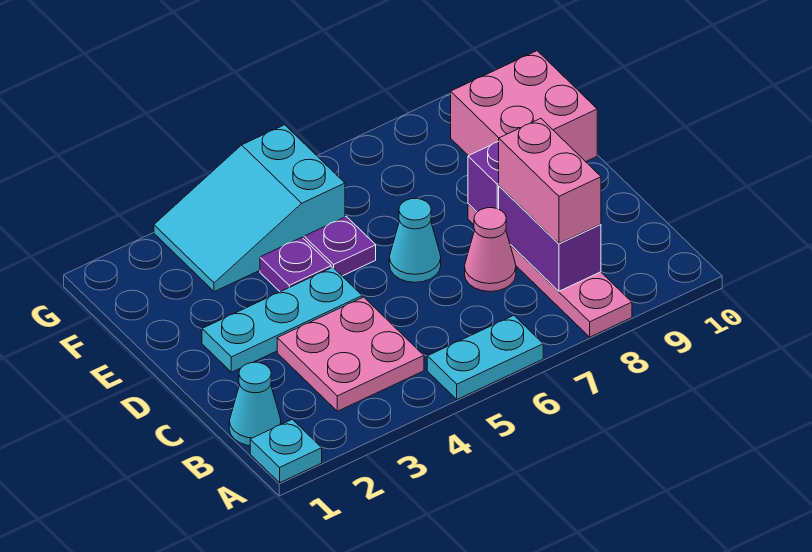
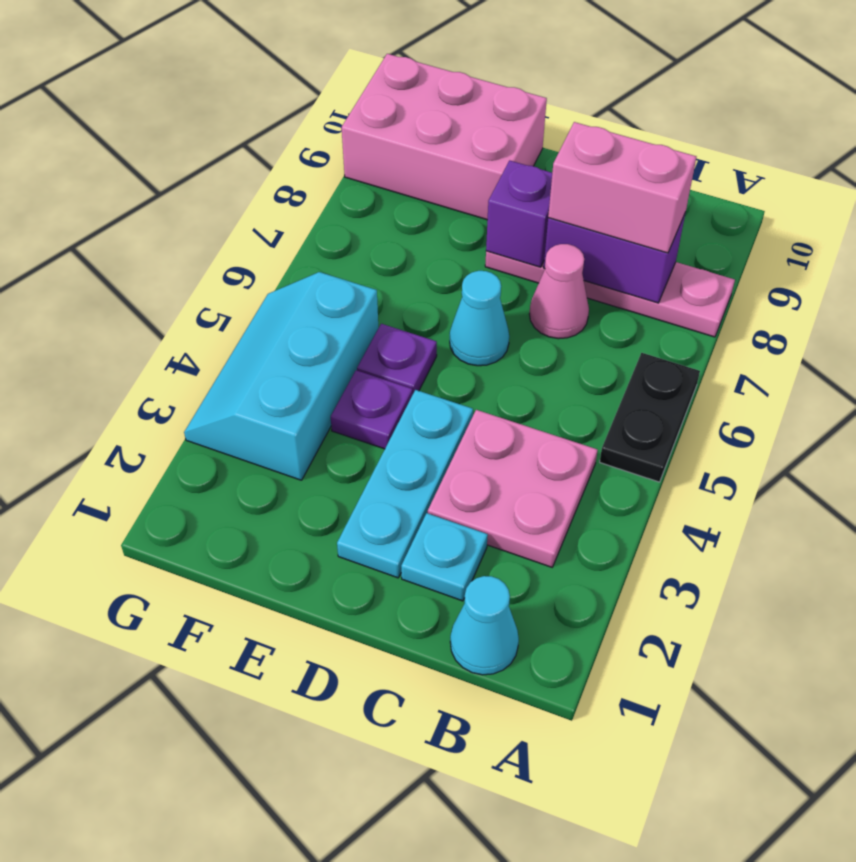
cyan 1x1 plate [250,419,322,483] -> cyan 1x1 plate moved to [401,513,488,601]
cyan 1x2 plate [427,315,543,399] -> black 1x2 plate [600,353,700,482]
pink 2x2 brick [451,51,597,162] -> pink 2x3 brick [342,54,547,220]
cyan 2x3 slope [154,125,345,292] -> cyan 2x3 slope turned to [184,272,378,480]

